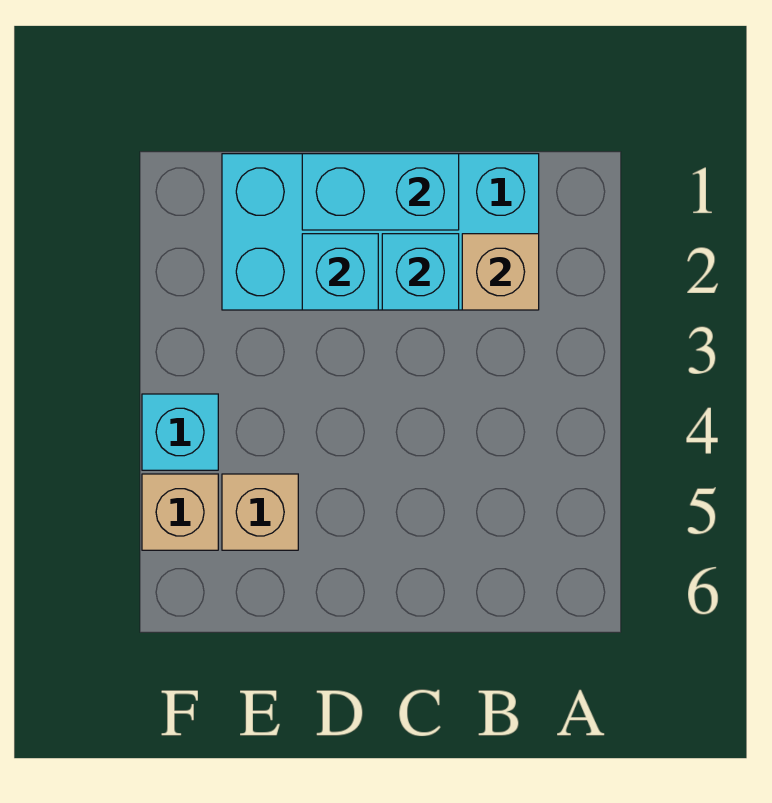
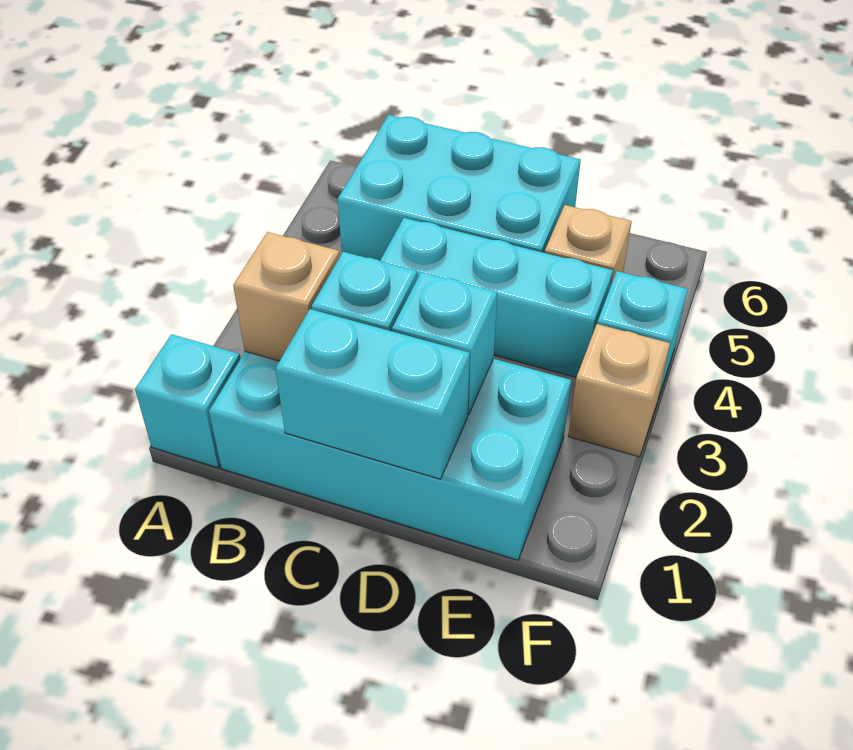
none -> cyan 1x1 brick [135,334,241,468]
none -> cyan 2x3 brick [338,115,581,261]
none -> cyan 1x3 brick [380,218,613,377]
tan 1x1 brick [142,474,218,550] -> tan 1x1 brick moved to [568,324,670,457]

